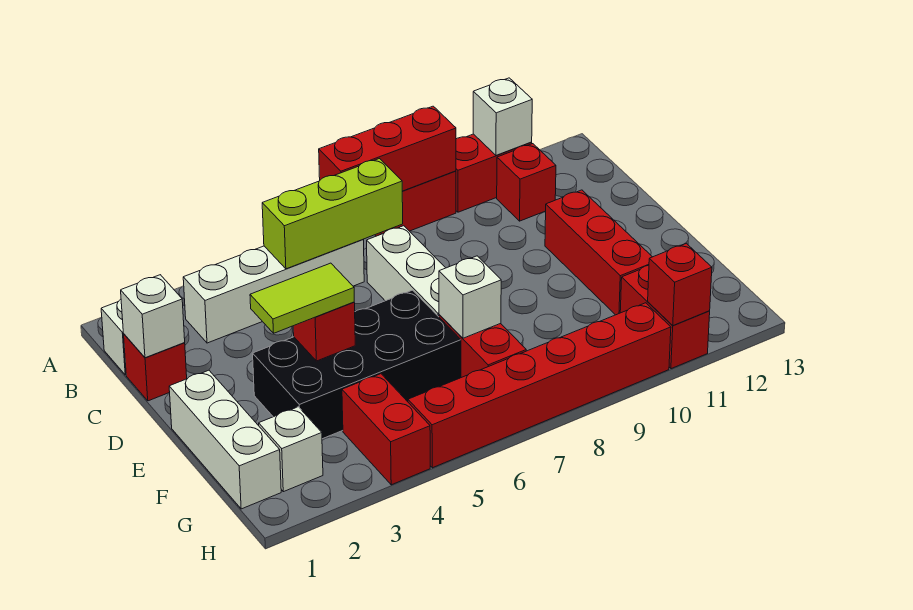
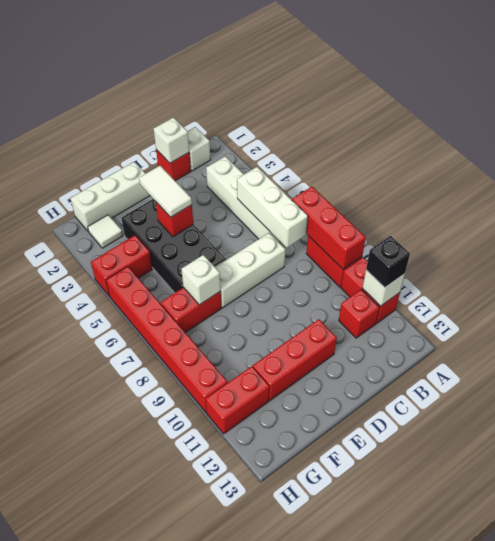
none -> black 1x1 brick [366,236,410,287]
lime 1x3 brick [262,159,403,269] -> white 1x3 brick [237,167,308,248]
lime 1x2 tile [250,263,354,333] -> white 1x2 tile [139,166,192,217]
white 1x1 brick [259,407,323,492] -> white 1x1 tile [88,215,123,248]
red 1x1 brick [648,243,712,325] -> none

